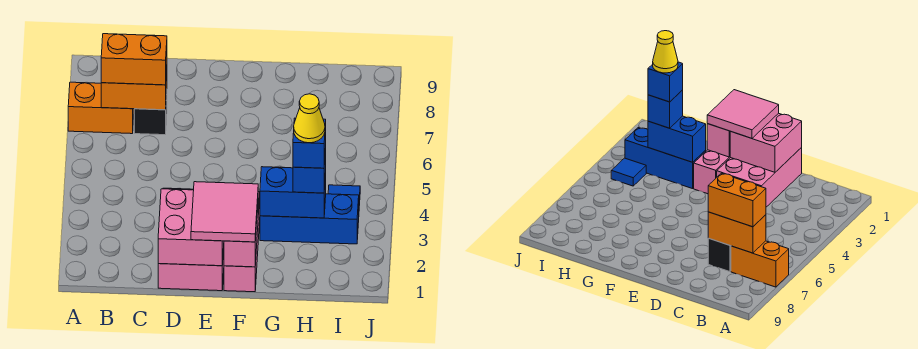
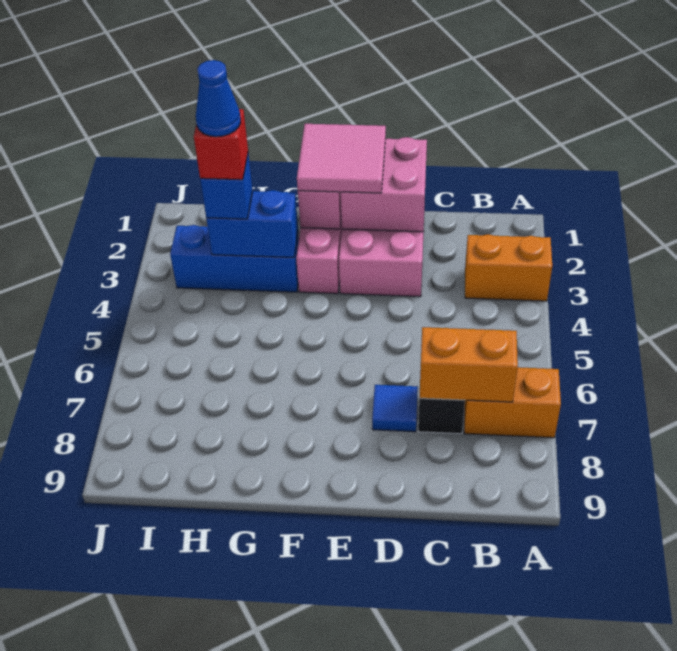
orange 1x2 brick [101,34,167,85] -> orange 1x2 brick moved to [465,234,552,301]
blue 1x1 brick [293,118,326,168] -> red 1x1 brick [194,109,248,180]
yellow 1x1 cone [294,94,325,143] -> blue 1x1 cone [196,60,241,137]
blue 1x1 tile [328,185,360,206] -> blue 1x1 tile moved to [372,385,418,432]

